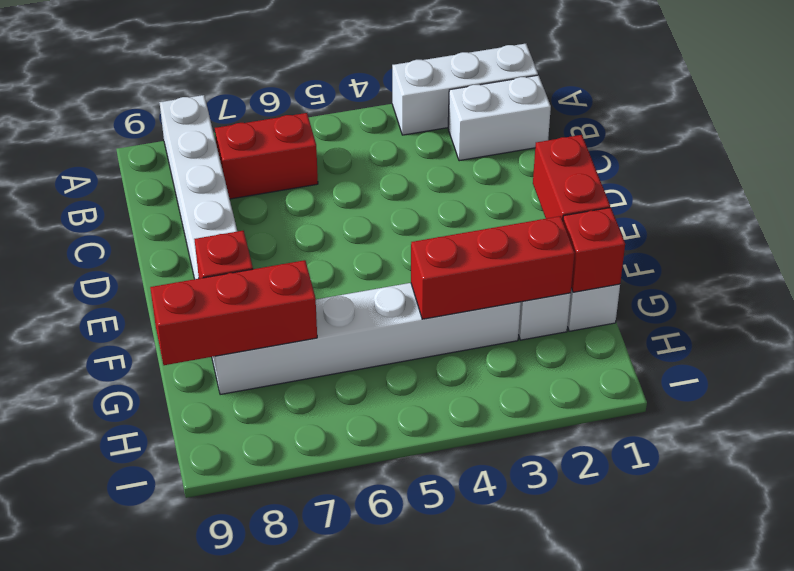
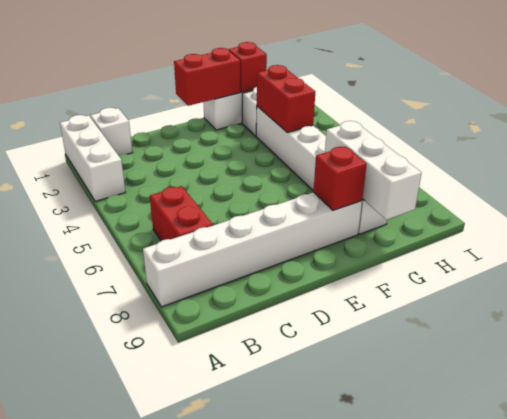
white 1x2 brick [448,75,551,161] -> white 1x1 brick [90,108,133,155]
red 1x3 brick [411,216,575,319] -> red 1x2 brick [257,65,315,132]
red 1x3 brick [150,260,317,365] -> white 1x3 brick [325,121,422,220]

